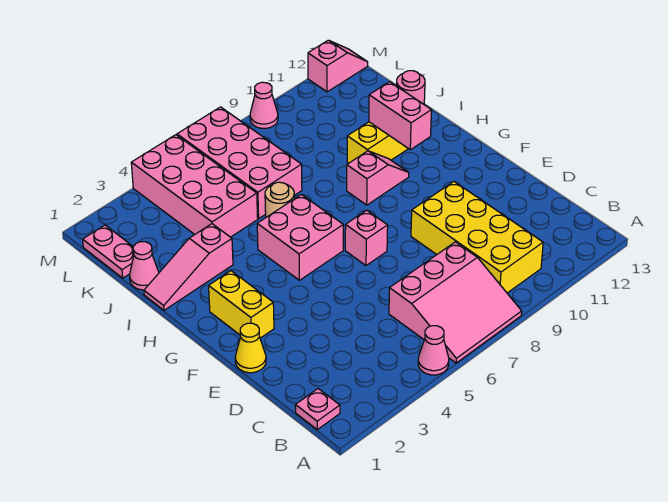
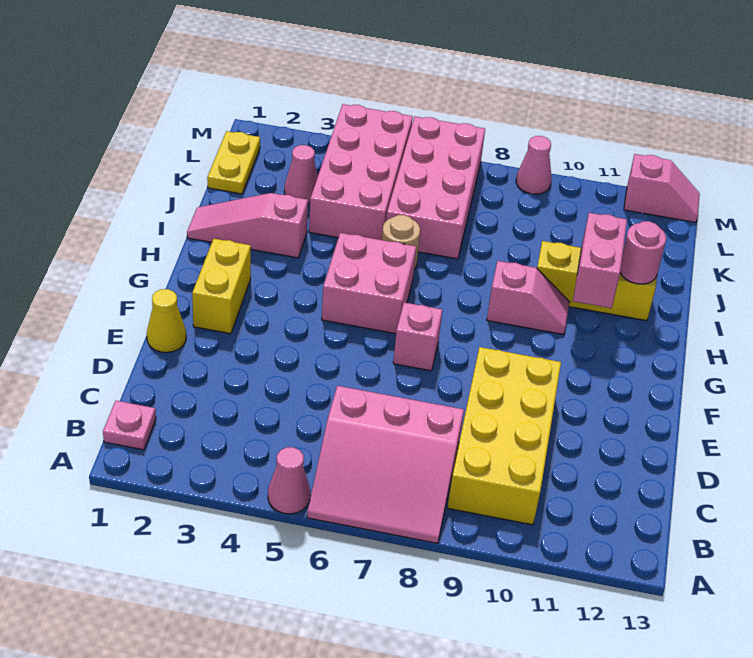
pink 1x1 cone [130,242,159,290] -> pink 1x1 cone moved to [284,145,318,204]
pink 1x2 plate [83,225,134,278] -> yellow 1x2 plate [207,131,260,194]

